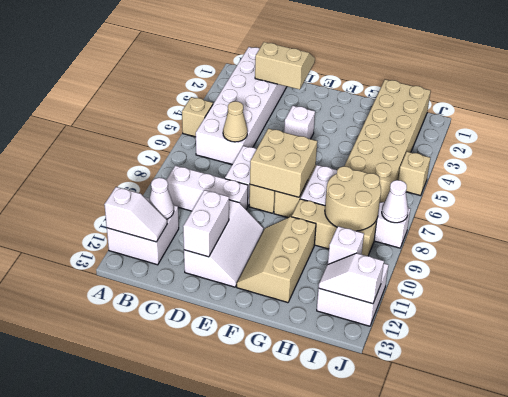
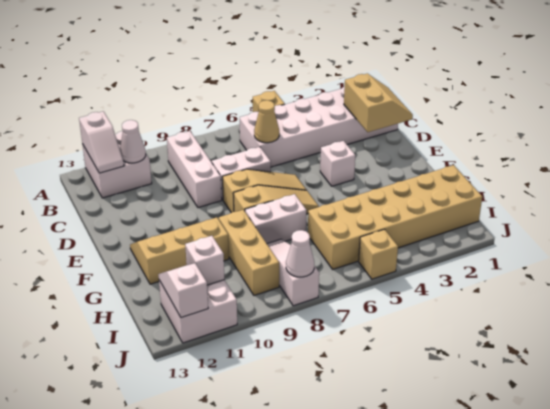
white 2x3 slope [184,200,264,287] -> none
white 1x2 brick [183,190,229,257] -> none
tan 2x2 brick [250,128,317,197] -> none
tan 2x2 round brick [325,166,381,231] -> none

